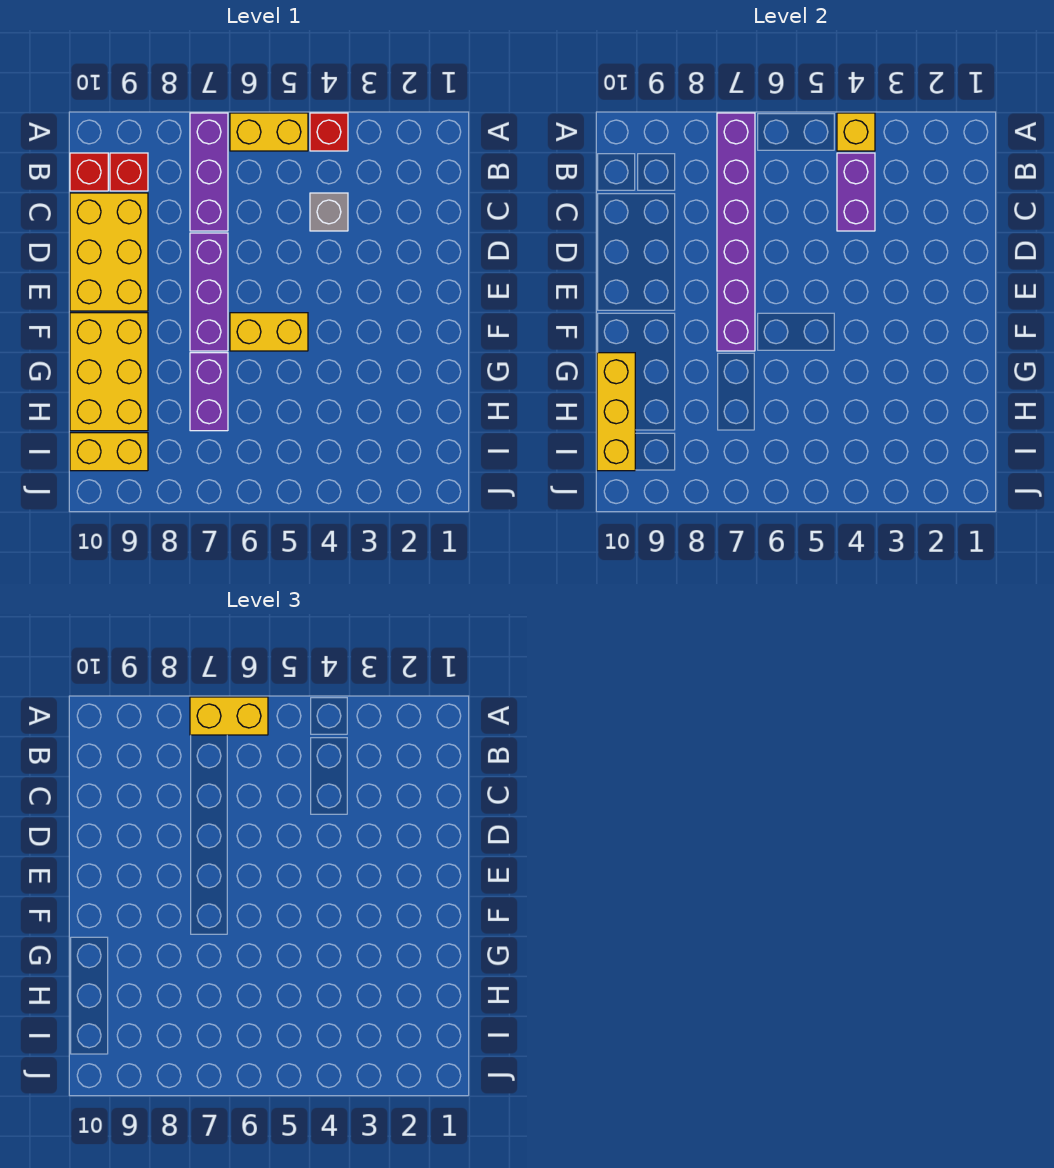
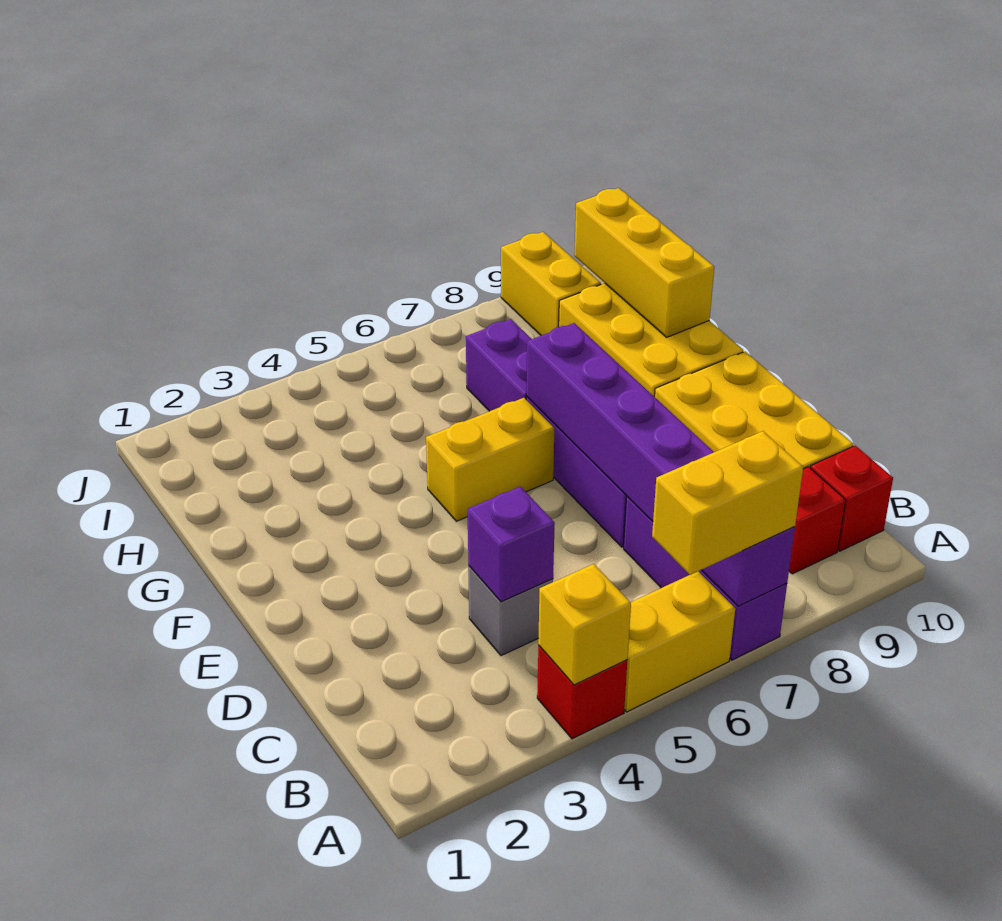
purple 1x2 brick [837,153,875,231] -> purple 1x1 brick [468,487,555,602]
yellow 1x2 brick [70,433,148,471] -> yellow 1x2 brick turned to [501,232,601,336]

